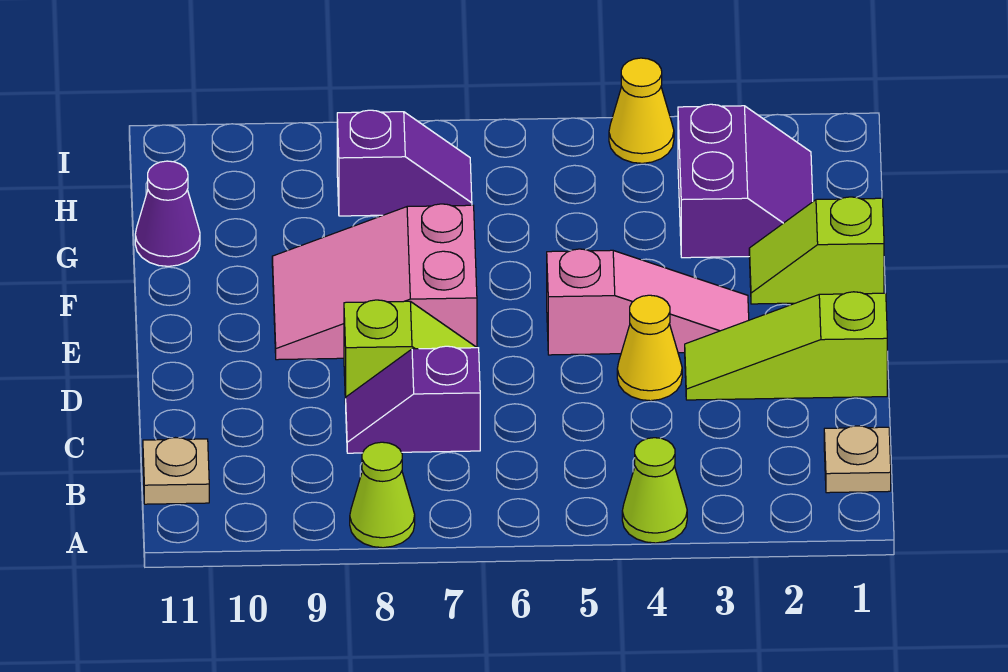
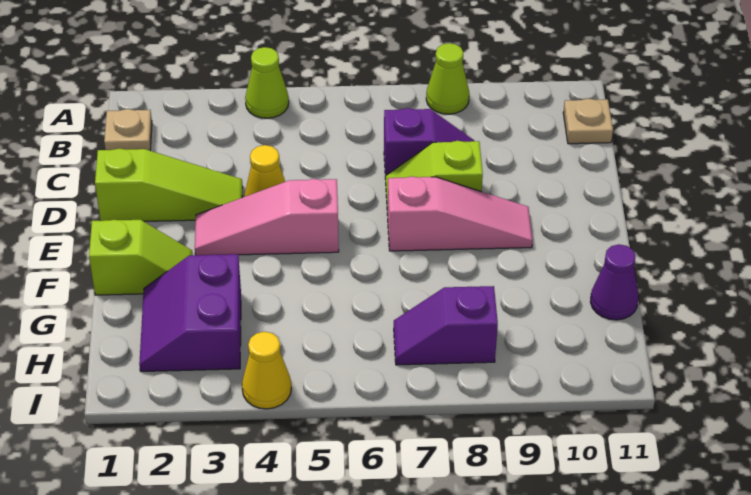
pink 2x3 slope [272,204,477,360] -> pink 1x3 slope [387,176,533,251]

